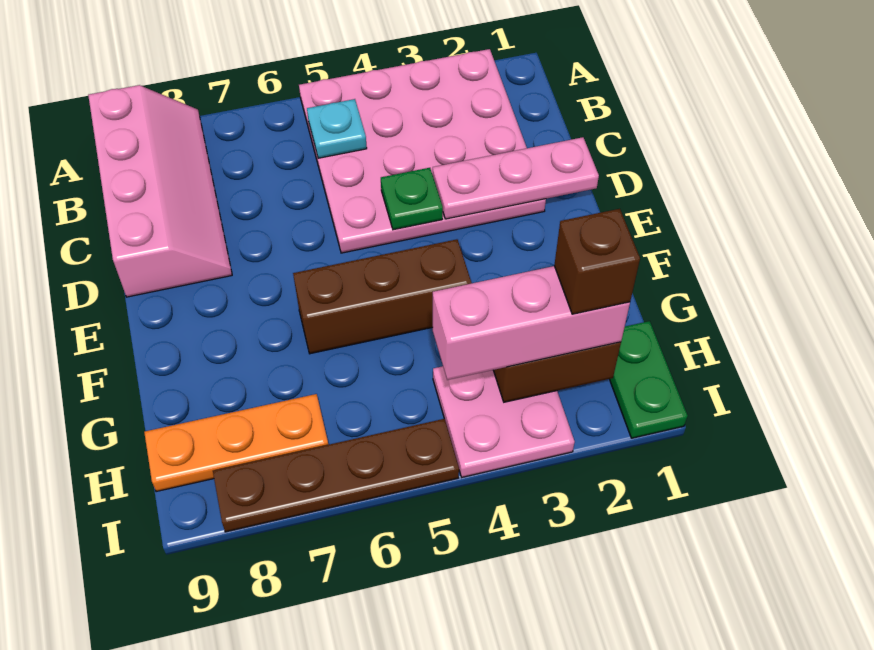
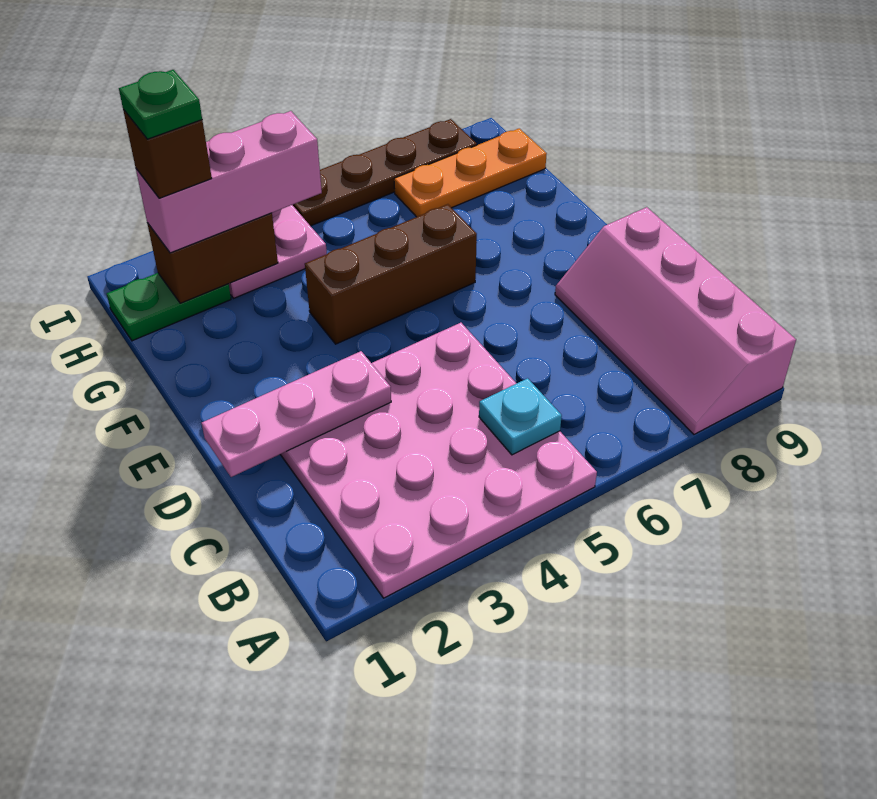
green 1x1 plate [381,168,443,230] -> green 1x1 plate moved to [119,70,202,139]
green 1x2 plate [609,321,688,438] -> green 1x2 plate turned to [107,273,231,341]

